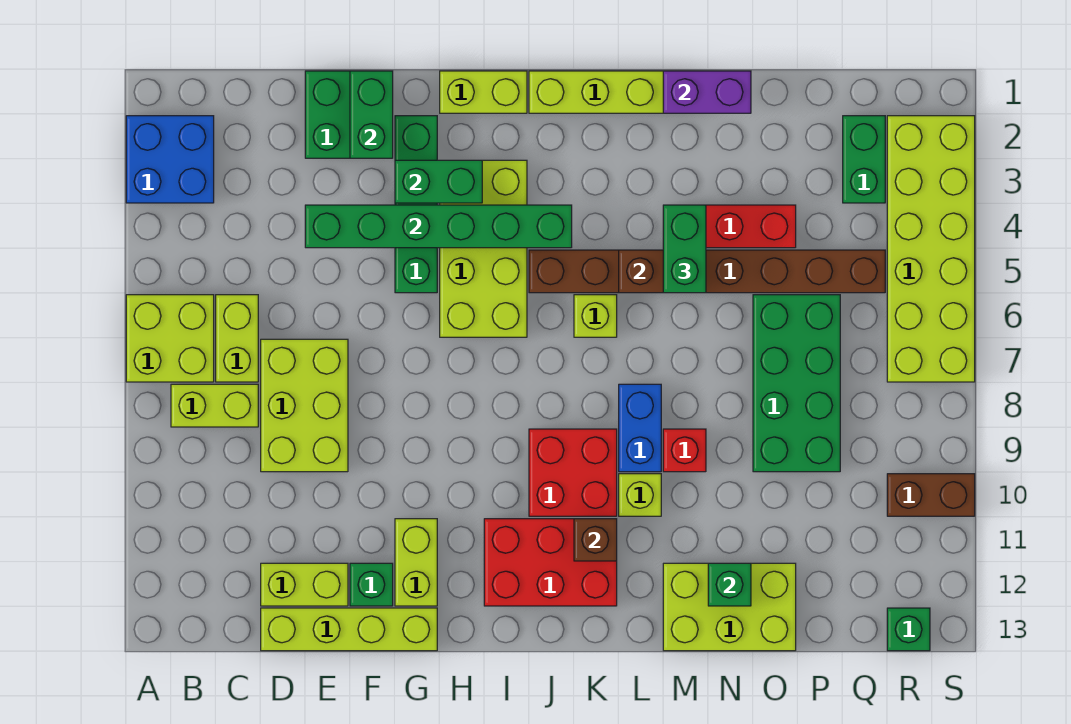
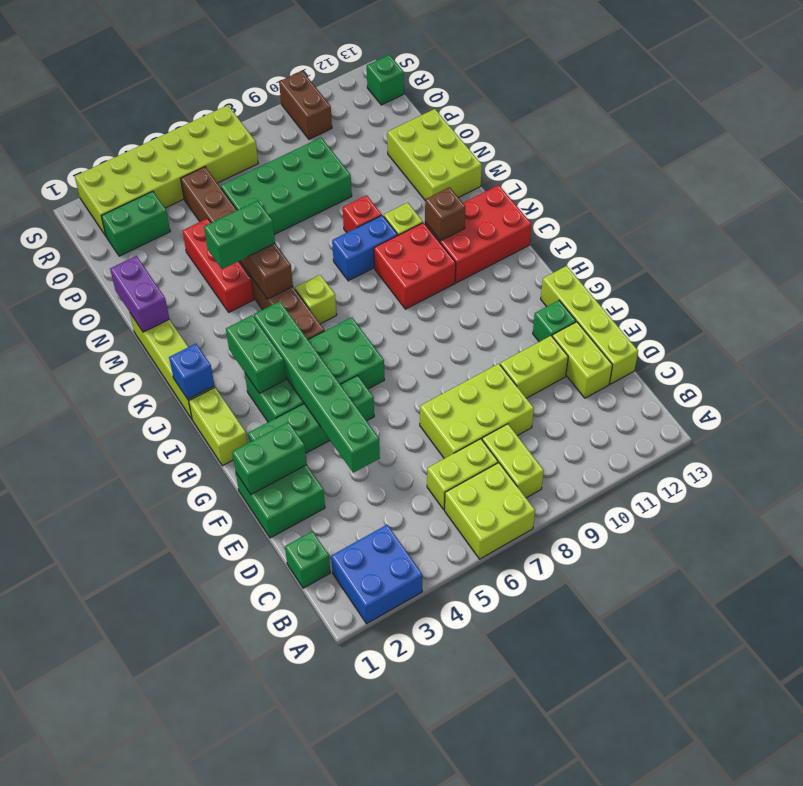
green 1x2 brick [395,160,482,203] -> green 1x2 brick moved to [226,315,286,394]
lime 1x2 brick [395,519,437,606] -> lime 1x2 brick moved to [500,336,568,398]
lime 2x4 brick [440,160,527,337] -> green 2x4 brick [245,317,384,422]
red 2x3 brick [484,519,617,606] -> red 2x3 brick turned to [425,185,531,283]
none -> blue 1x1 brick [169,344,215,399]
green 1x1 brick [708,563,751,606] -> green 1x1 brick moved to [285,531,330,588]

